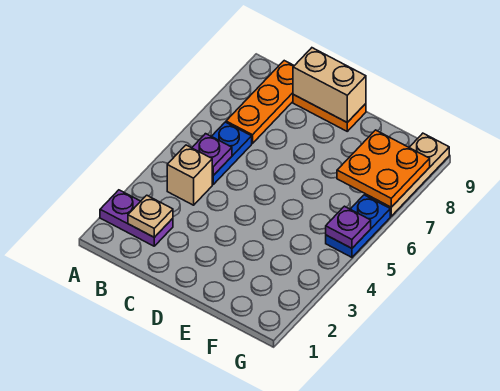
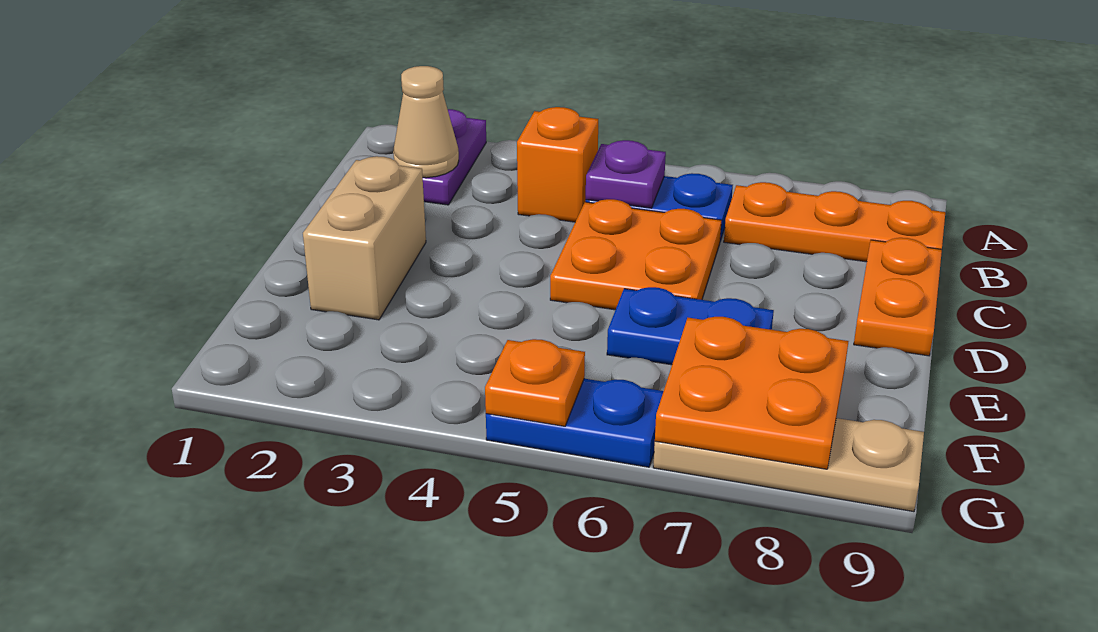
tan 1x1 plate [128,195,173,237] -> tan 1x1 cone [393,66,459,178]
tan 1x1 brick [167,145,212,205] -> orange 1x1 brick [517,107,598,222]
none -> orange 2x2 plate [550,199,721,310]
tan 1x2 brick [293,48,366,122] -> tan 1x2 brick moved to [303,156,426,320]
none -> blue 1x2 plate [607,287,774,365]
purple 1x1 plate [326,206,371,248] -> orange 1x1 plate [485,339,585,426]

